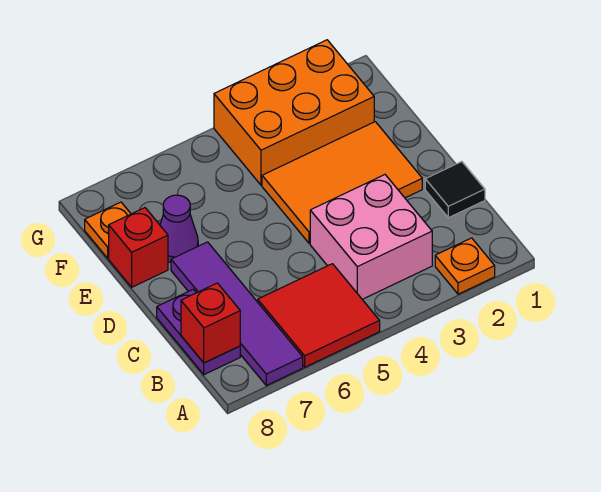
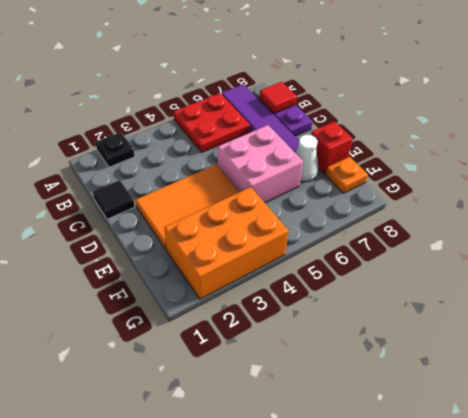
orange 1x1 plate [435,238,495,294] -> black 1x1 plate [96,132,135,167]
red 2x2 tile [258,264,380,367] -> red 2x2 plate [174,93,250,152]
pink 2x2 brick [310,175,432,299] -> pink 2x2 brick moved to [218,125,303,203]
red 1x1 brick [181,283,240,363] -> red 1x1 tile [259,82,297,114]
purple 1x1 cone [160,195,198,262] -> white 1x1 cone [296,135,318,182]

